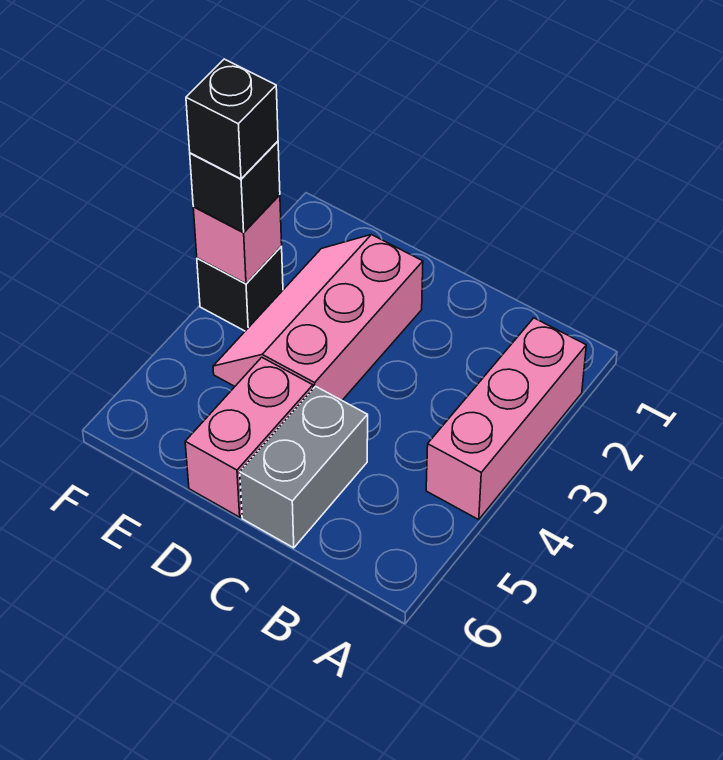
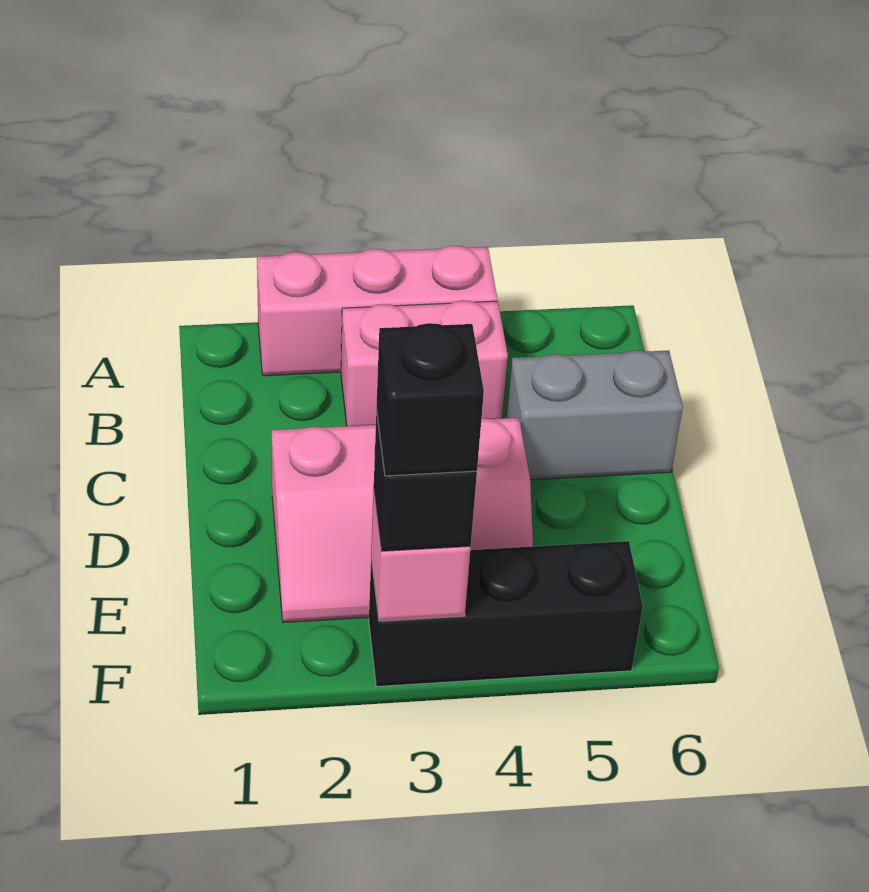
pink 1x2 brick [185,357,313,517] -> pink 1x2 brick moved to [341,300,508,426]
black 1x1 brick [197,247,283,331] -> black 1x3 brick [369,541,643,687]

